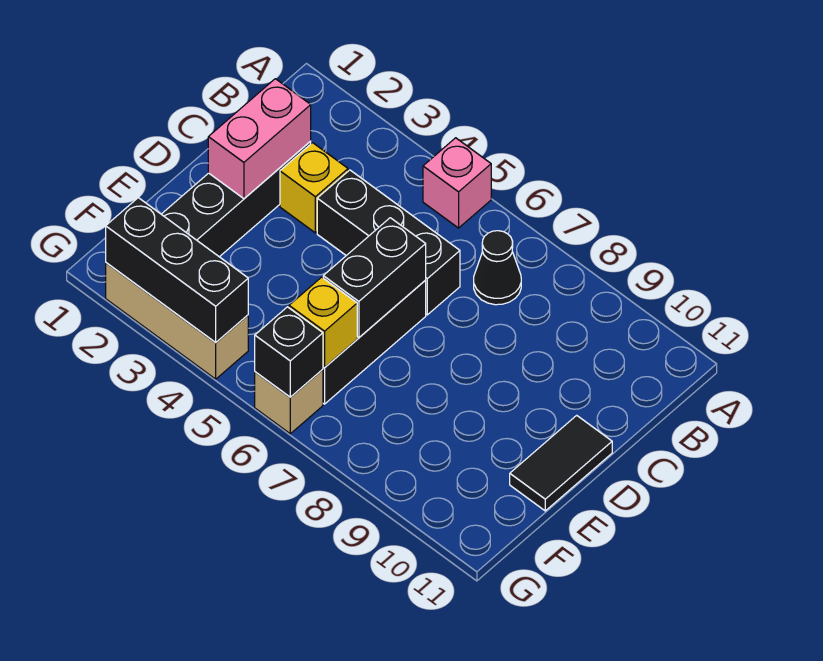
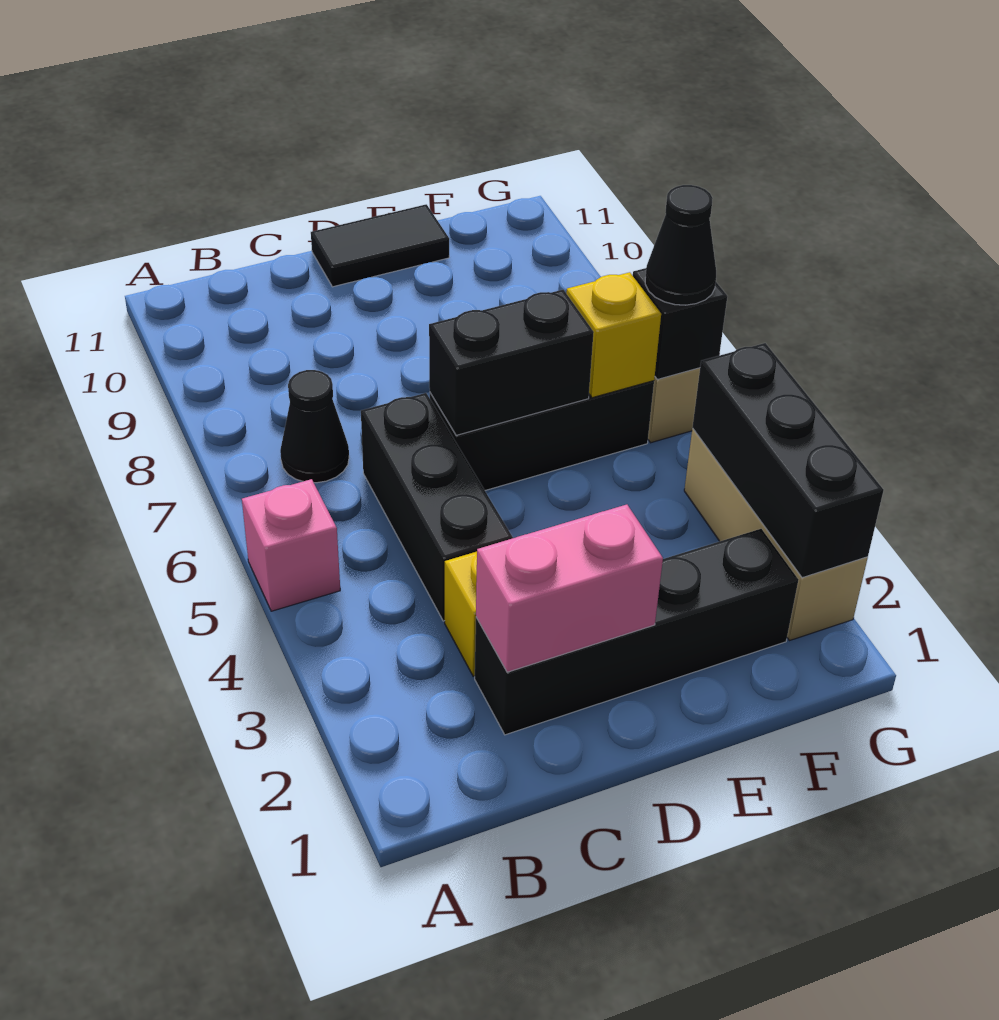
none -> black 1x1 cone [645,185,716,305]

